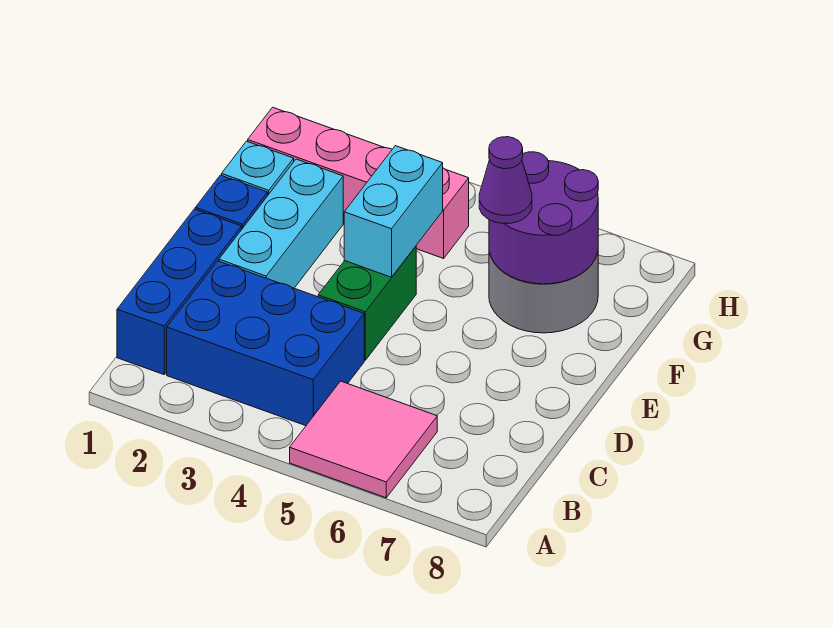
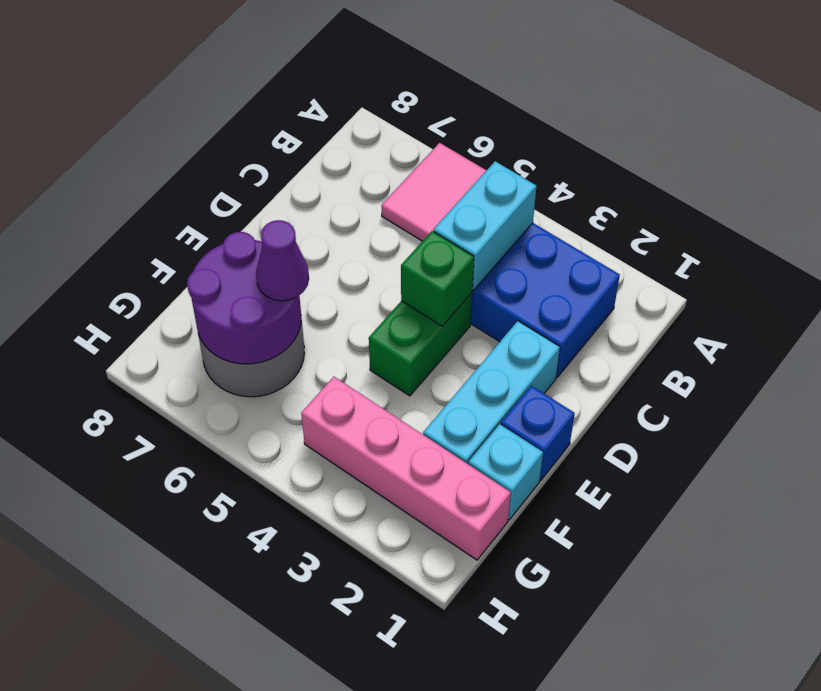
blue 1x3 brick [117,209,241,375] -> none
none -> green 1x1 brick [401,231,474,326]
cyan 1x2 brick [344,146,443,277] -> cyan 1x2 brick moved to [434,161,536,290]

